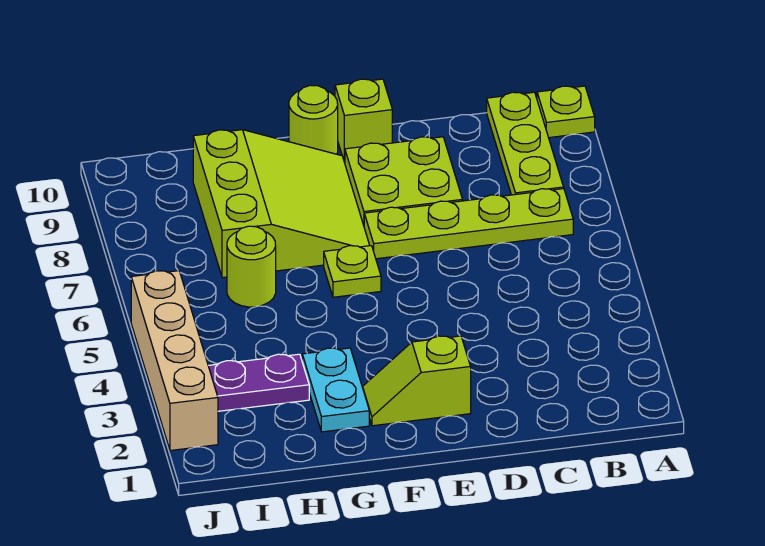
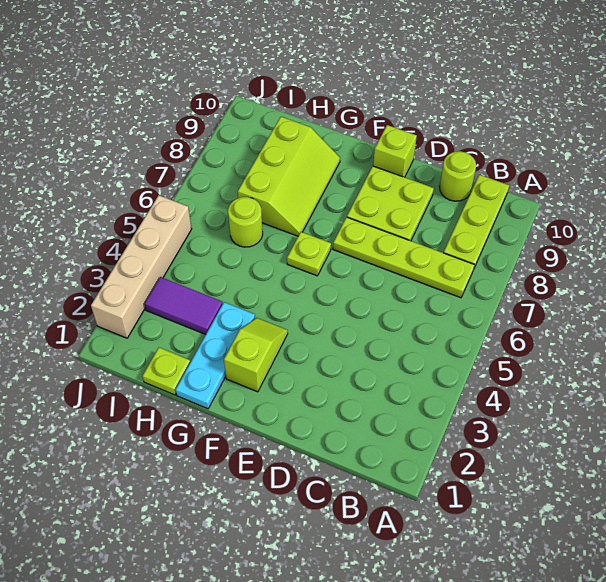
lime 1x1 plate [537,86,595,138] -> lime 1x1 plate moved to [142,348,190,395]
lime 1x2 slope [363,336,471,426] -> lime 1x2 slope turned to [224,318,288,392]
lime 3x3 slope [193,130,370,278] -> lime 2x3 slope [238,117,340,236]
lime 1x1 round brick [289,85,338,154] -> lime 1x1 round brick moved to [439,151,476,201]
cyan 1x2 plate [302,348,369,432] -> cyan 1x3 plate [176,302,255,409]
purple 1x2 plate [208,354,309,411] -> purple 1x2 tile [144,277,223,334]

